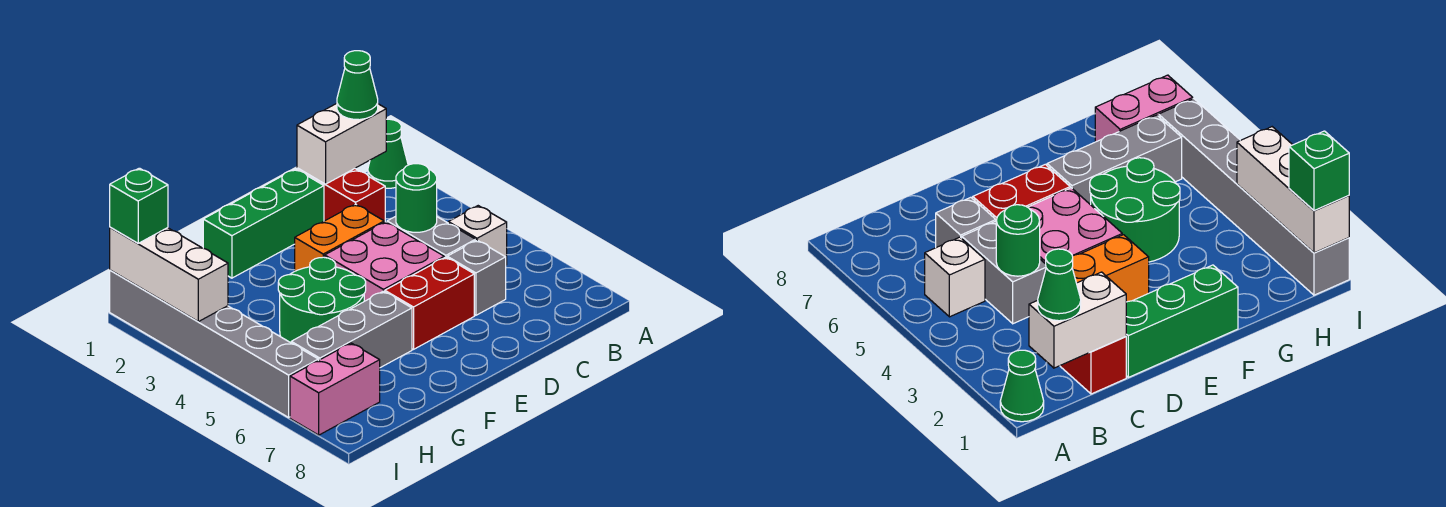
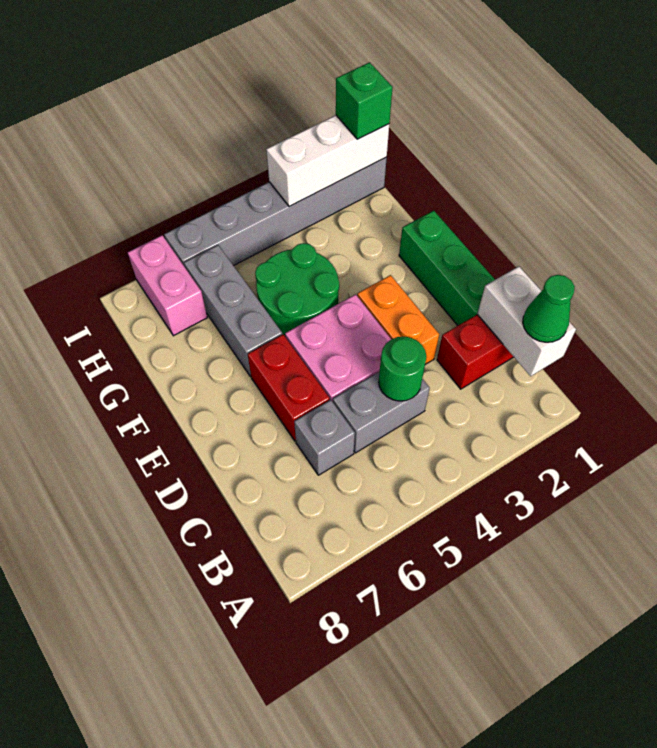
green 1x1 cone [368,119,408,188] -> none
white 1x1 brick [448,206,507,265] -> none

